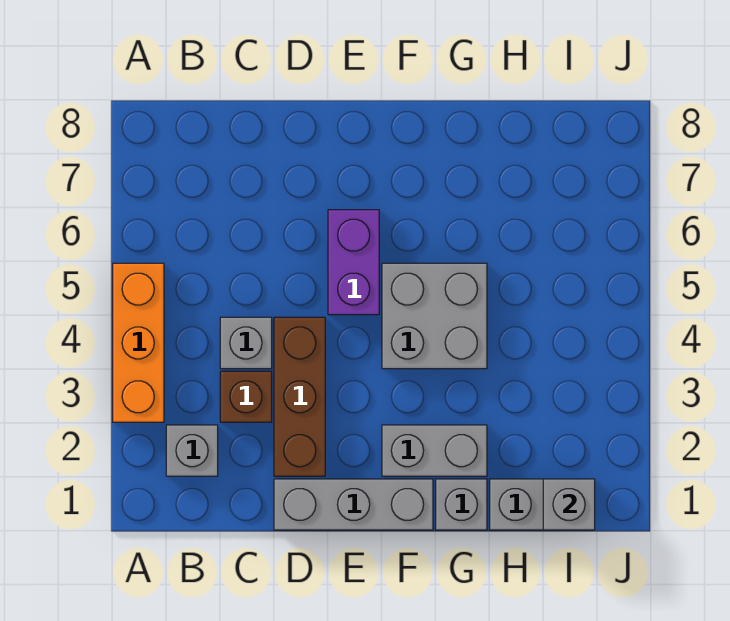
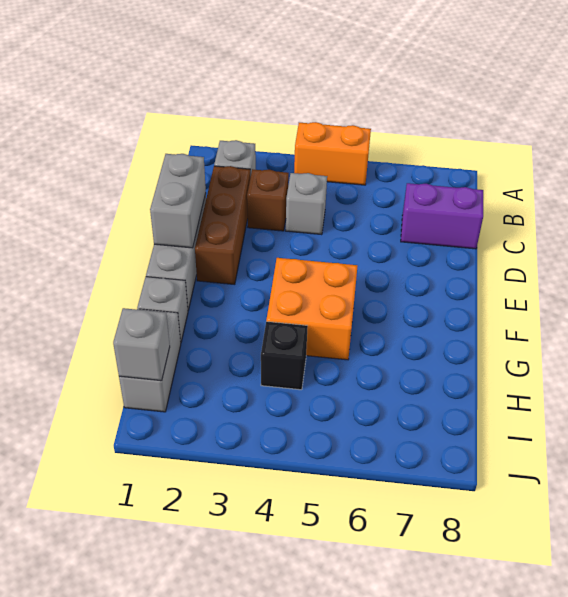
orange 1x3 brick [113,263,164,422] -> orange 1x2 brick [294,122,371,185]
brown 1x3 brick [274,317,325,476] -> brown 1x3 brick turned to [195,166,250,284]
purple 1x2 brick [328,210,379,315] -> purple 1x2 brick moved to [401,183,483,249]
grey 1x2 brick [382,425,487,476] -> grey 1x2 brick moved to [150,154,206,248]
grey 2x2 brick [382,263,487,369] -> orange 2x2 brick [266,258,358,360]
none -> black 1x1 brick [261,321,308,390]

